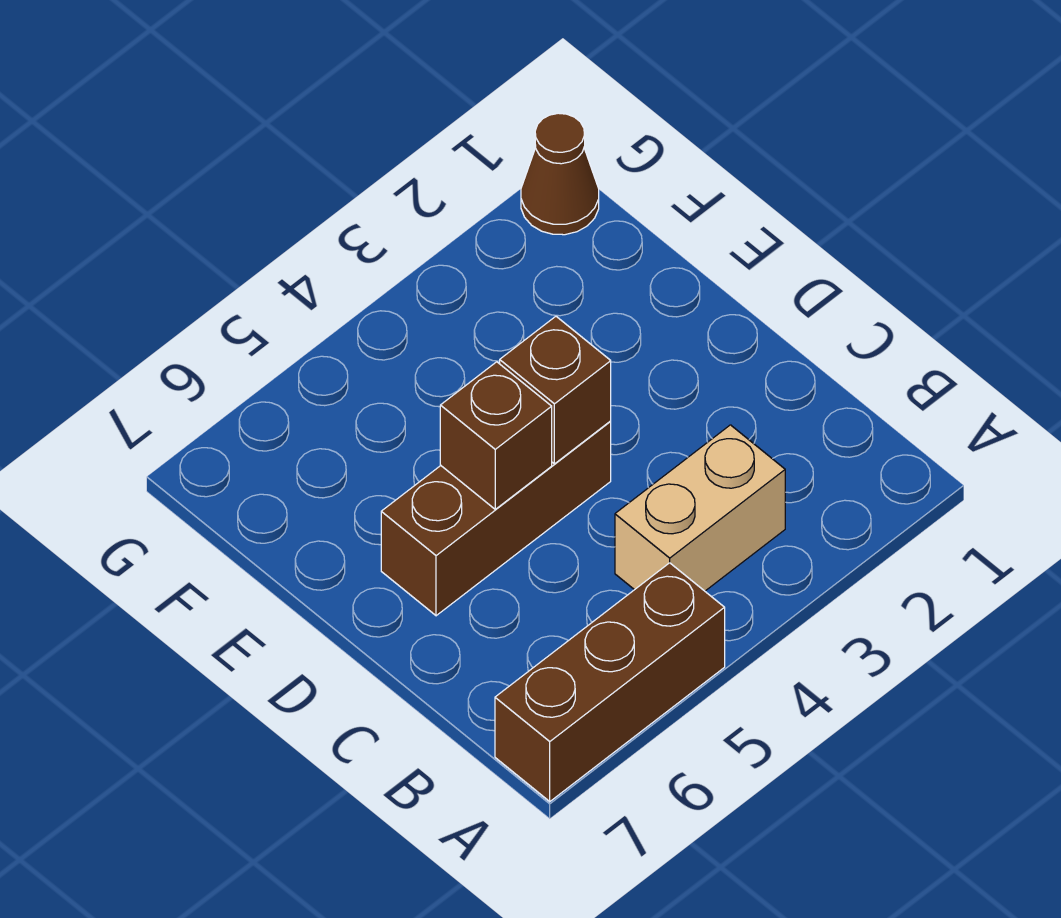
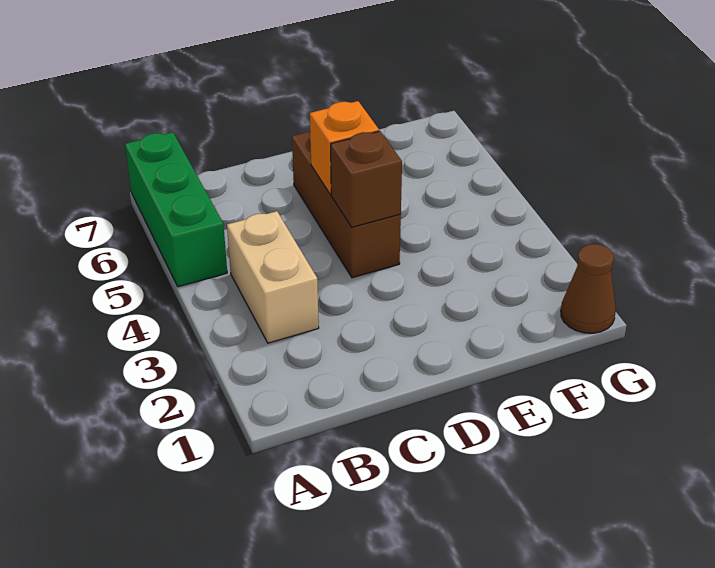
brown 1x3 brick [495,563,725,802] -> green 1x3 brick [125,132,227,287]
brown 1x1 brick [440,362,552,509] -> orange 1x1 brick [310,101,379,195]

